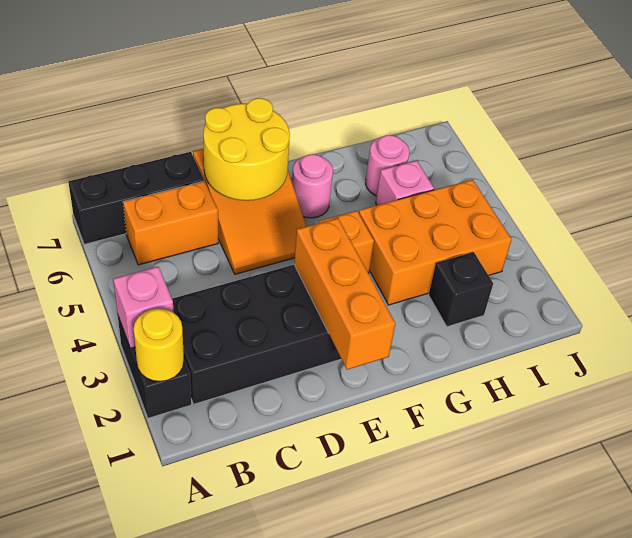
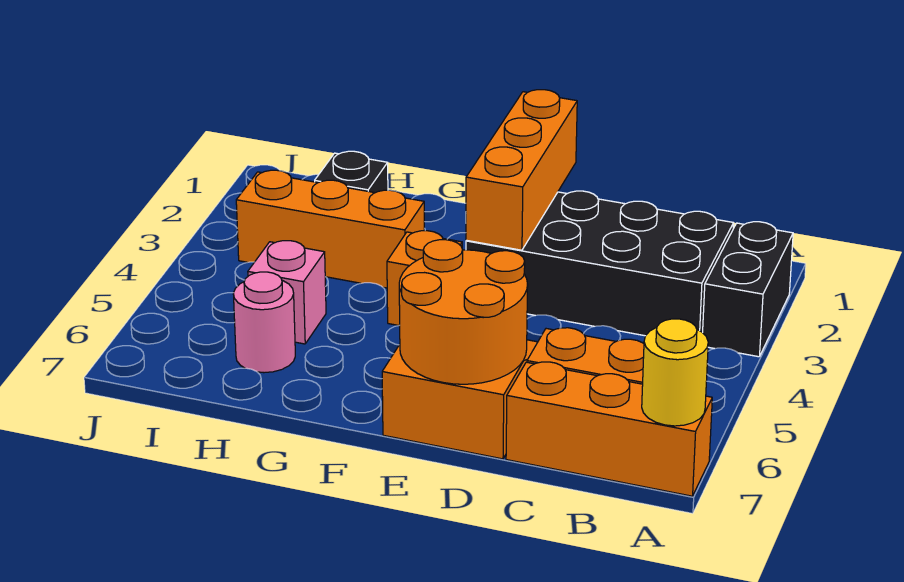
yellow 1x1 round brick [133,309,184,382] -> yellow 1x1 round brick moved to [642,319,708,426]
pink 1x1 brick [113,267,174,348] -> none
black 1x3 brick [69,152,204,244] -> orange 1x3 brick [506,362,712,496]
yellow 2x2 round brick [203,98,290,201] -> orange 2x2 round brick [399,240,528,384]
pink 1x1 round brick [292,154,333,218] -> none
orange 2x3 brick [359,180,512,305] -> orange 1x3 brick [236,170,424,288]

